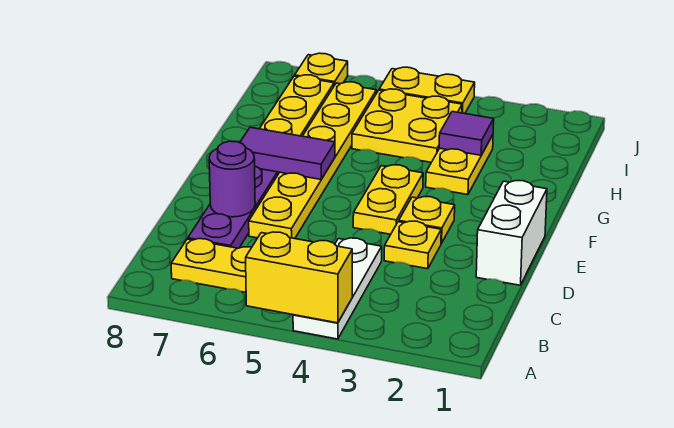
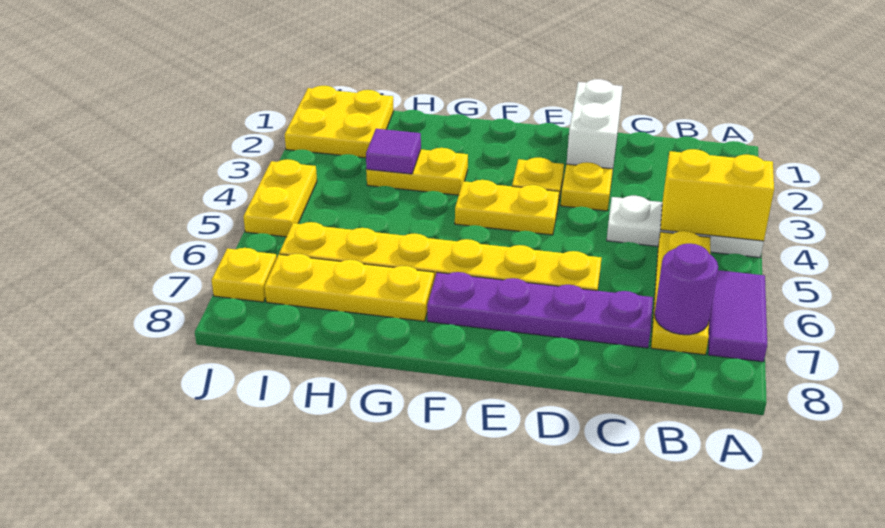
yellow 1x2 brick [246,232,352,323] -> yellow 1x2 brick turned to [660,149,774,241]
white 1x2 brick [476,181,547,285] -> white 1x2 brick turned to [567,79,623,173]
purple 1x1 round brick [209,141,255,217] -> purple 1x1 round brick moved to [655,244,718,335]
purple 1x2 tile [240,127,335,179] -> purple 1x2 tile moved to [708,270,767,362]
yellow 2x2 plate [352,89,462,162] -> yellow 2x2 plate moved to [285,86,394,158]

